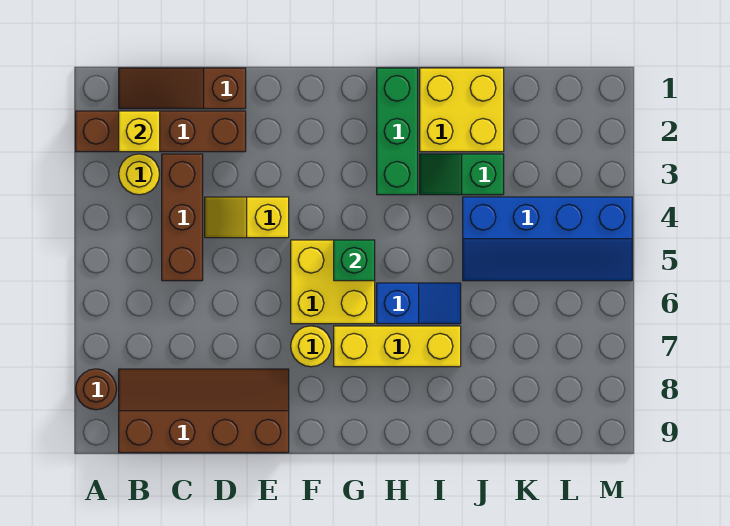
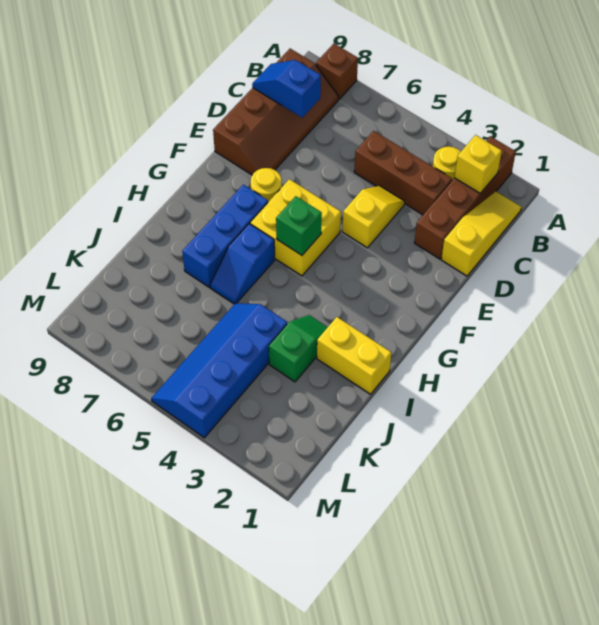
brown 1x1 round brick [76,369,117,410] -> brown 1x1 brick [316,44,358,99]
brown 1x3 slope [119,68,246,109] -> yellow 1x3 slope [441,191,522,276]
none -> blue 1x2 slope [252,60,321,118]
yellow 1x3 brick [334,326,461,367] -> blue 1x3 brick [182,185,268,287]
green 1x3 brick [377,68,418,195] -> none
yellow 2x2 brick [420,68,504,152] -> yellow 1x2 brick [317,317,391,394]

